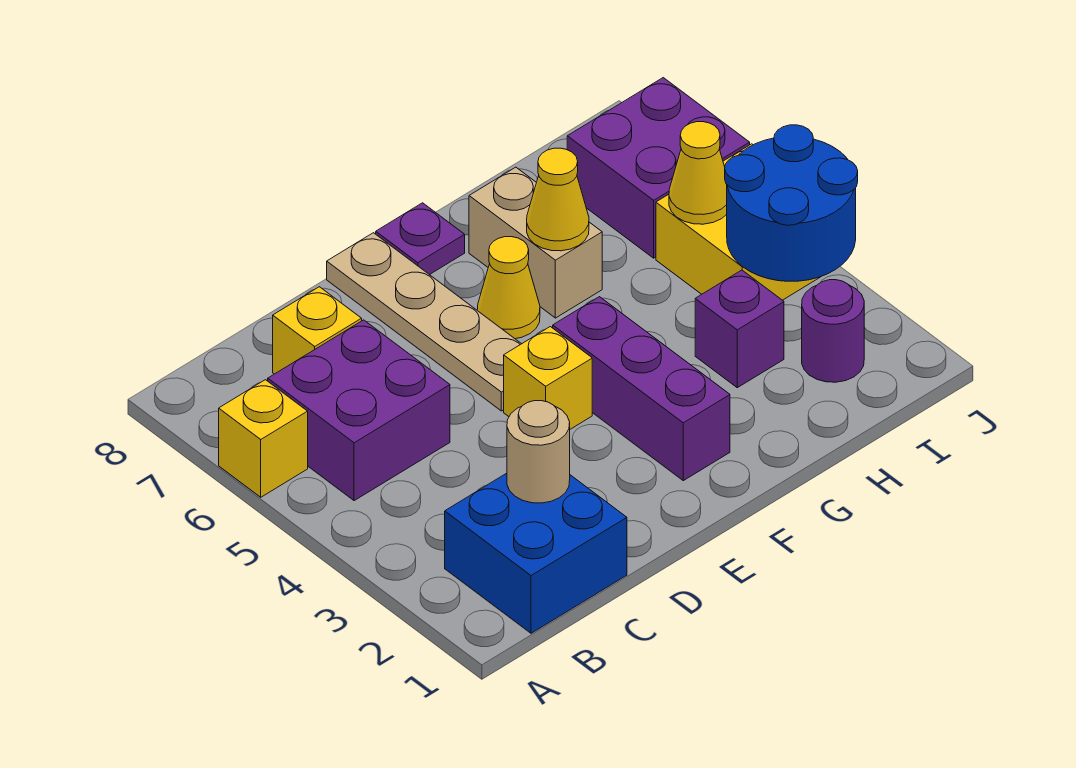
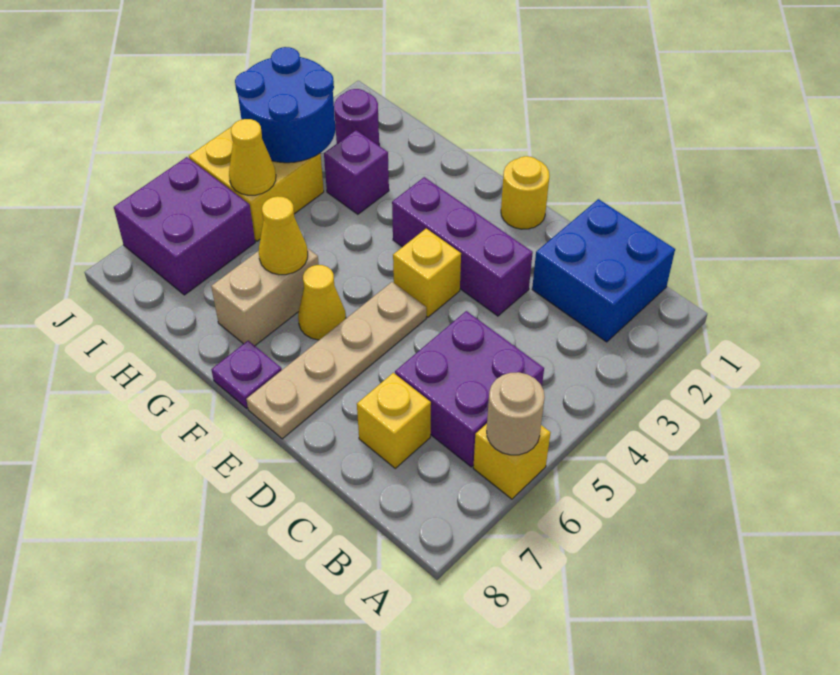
tan 1x1 round brick [507,401,570,503] -> tan 1x1 round brick moved to [487,372,545,455]
none -> yellow 1x1 round brick [501,156,549,229]
purple 1x3 brick [553,297,730,481] -> purple 1x3 brick turned to [392,177,533,316]

